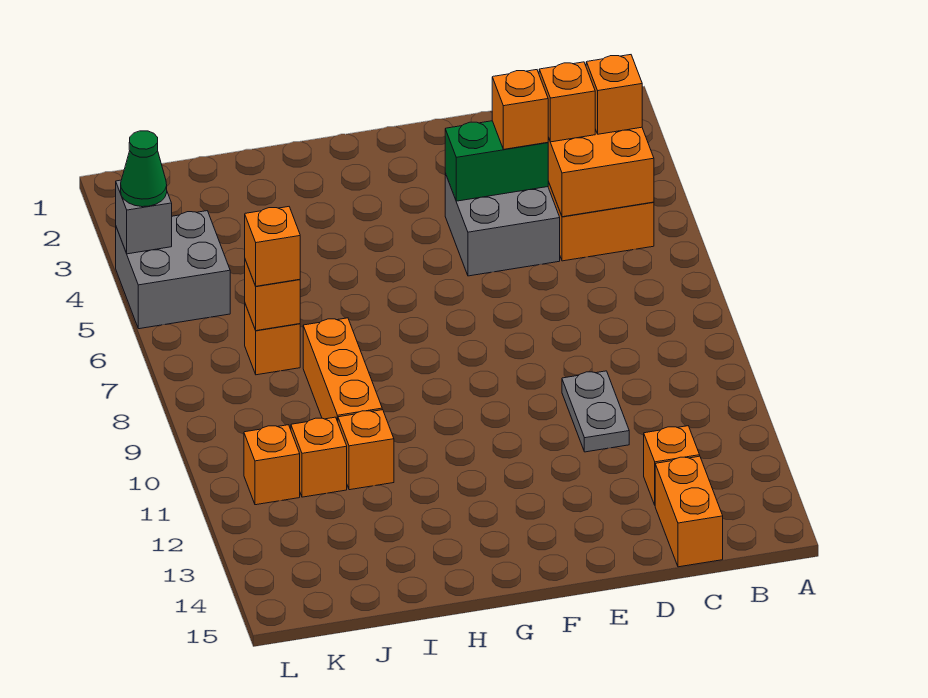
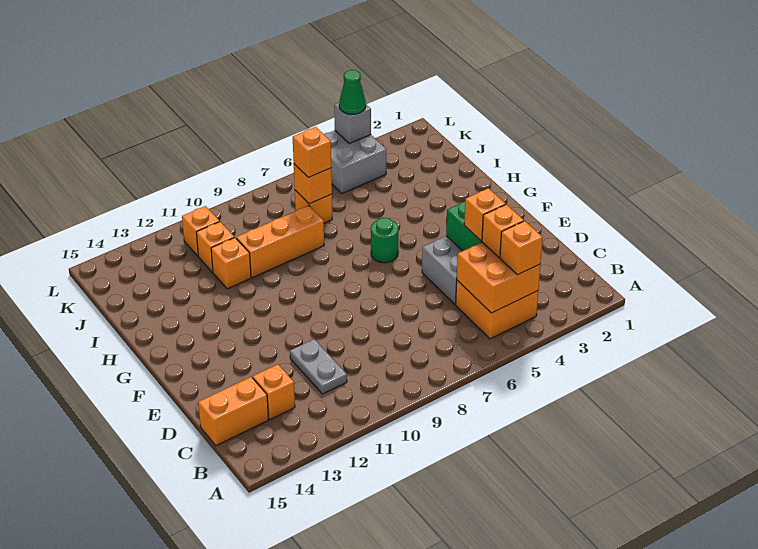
grey 1x2 plate [562,371,629,452] -> grey 1x2 plate turned to [290,339,347,394]
none -> green 1x1 round brick [371,218,398,263]

